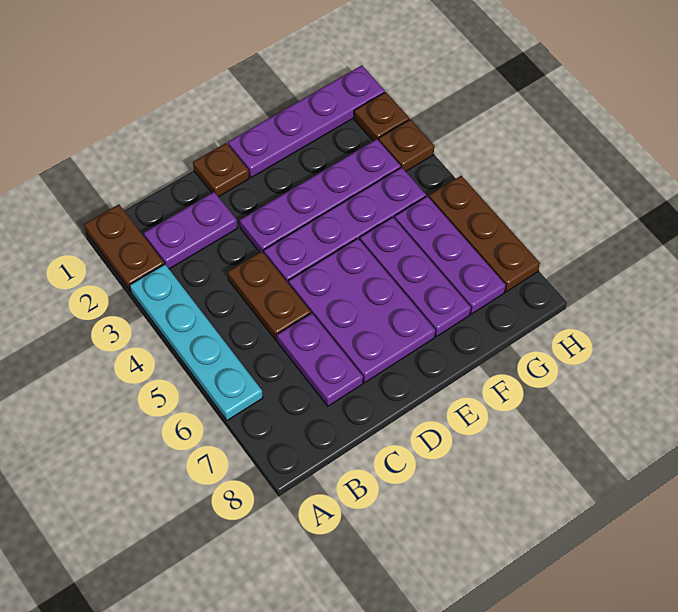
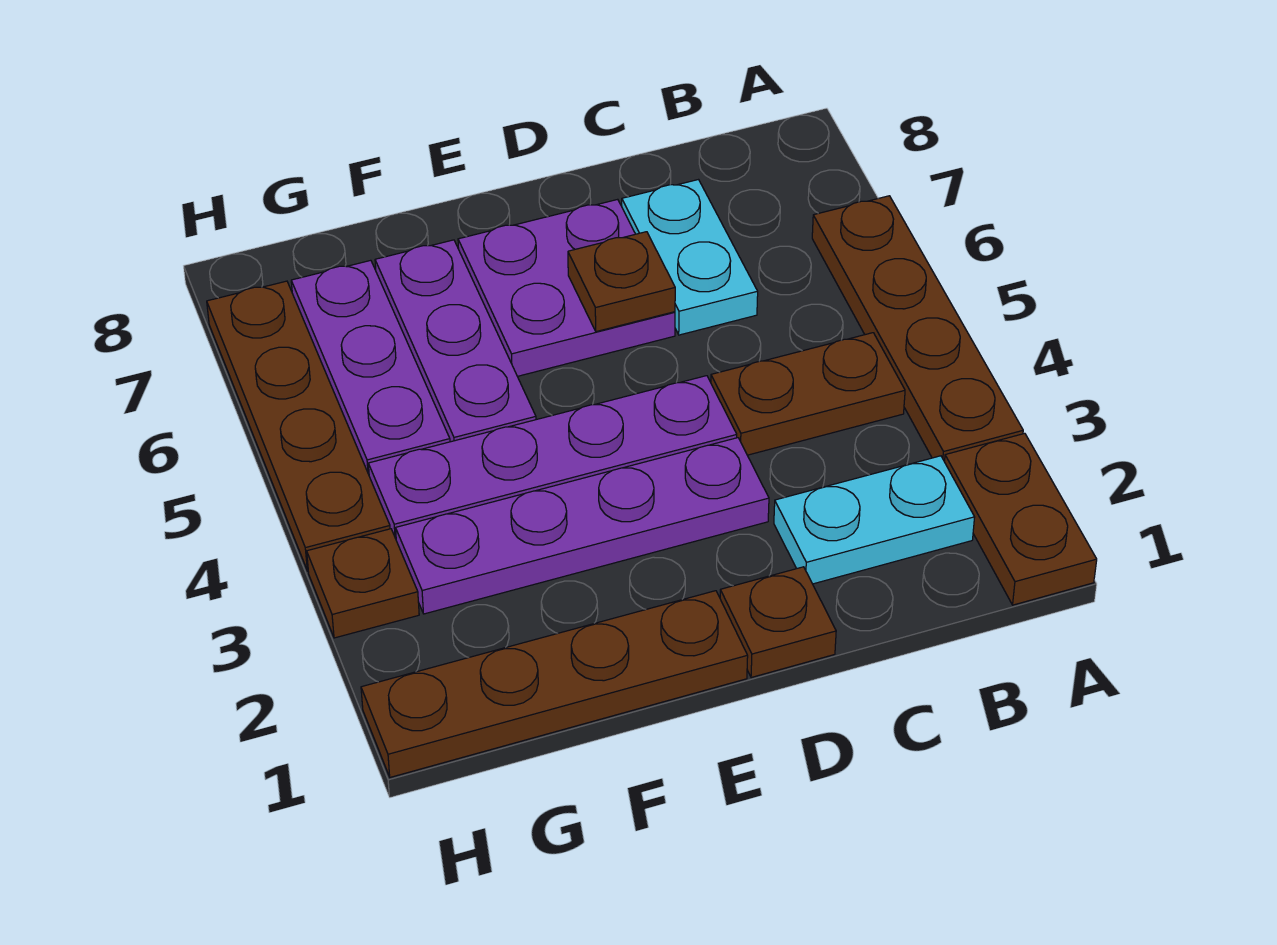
cyan 1x4 plate [130,264,263,420] -> brown 1x4 plate [812,196,1023,462]
purple 1x2 plate [144,192,238,269] -> cyan 1x2 plate [774,456,975,584]
brown 1x2 plate [228,251,311,341] -> brown 1x2 plate turned to [711,333,905,455]
purple 1x2 plate [277,313,363,406] -> cyan 1x2 plate [622,180,758,335]
purple 2x3 plate [289,239,435,383] -> purple 2x2 plate [458,199,675,376]
purple 1x4 plate [228,65,385,178] -> brown 1x4 plate [361,591,748,777]
brown 1x1 plate [354,92,409,141] -> brown 1x1 plate moved to [568,232,675,332]
brown 1x3 plate [429,176,540,292] -> brown 1x4 plate [207,281,390,571]

